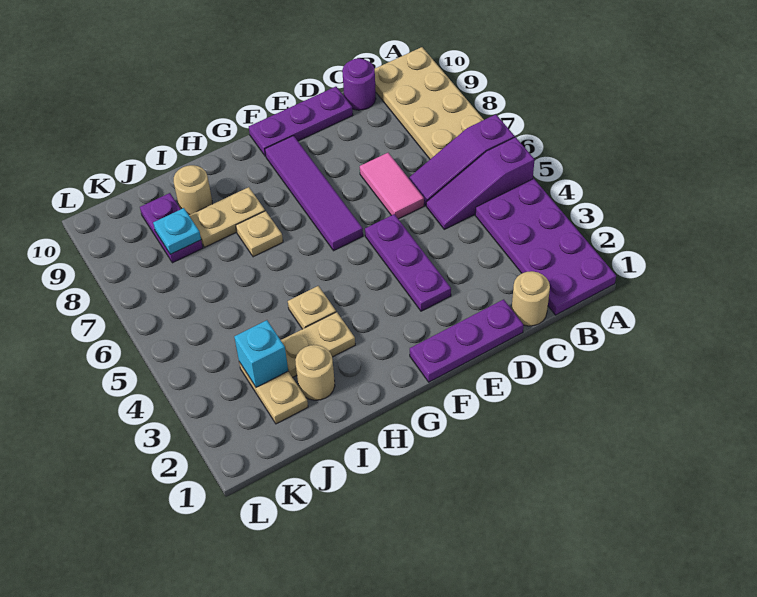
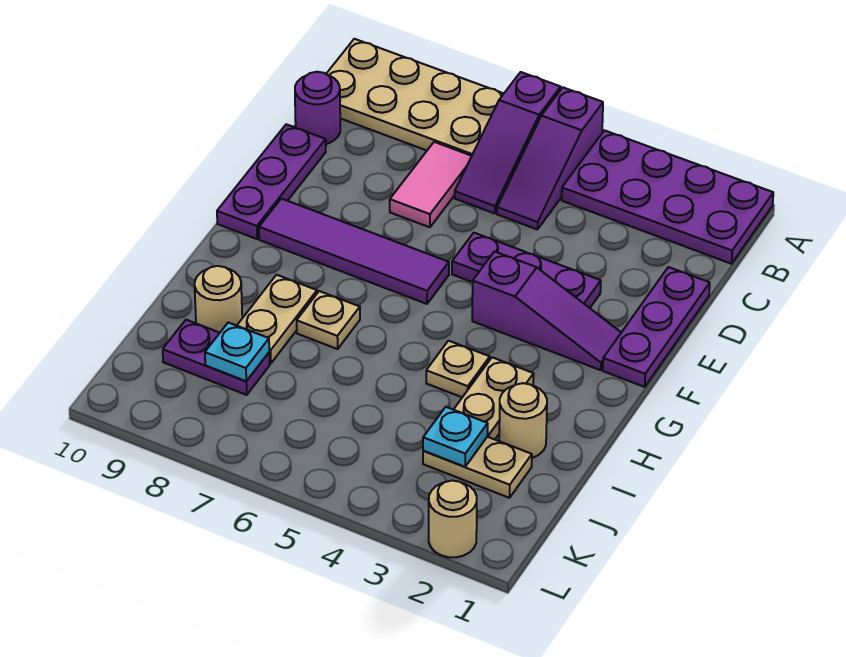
tan 1x1 round brick [512,271,550,326] -> tan 1x1 round brick moved to [429,480,477,557]
pink 1x2 tile [360,153,424,219] -> pink 1x2 tile turned to [390,142,472,227]
none -> purple 1x3 slope [472,252,621,370]
cyan 1x1 brick [234,320,288,387] -> cyan 1x1 plate [423,407,488,467]

